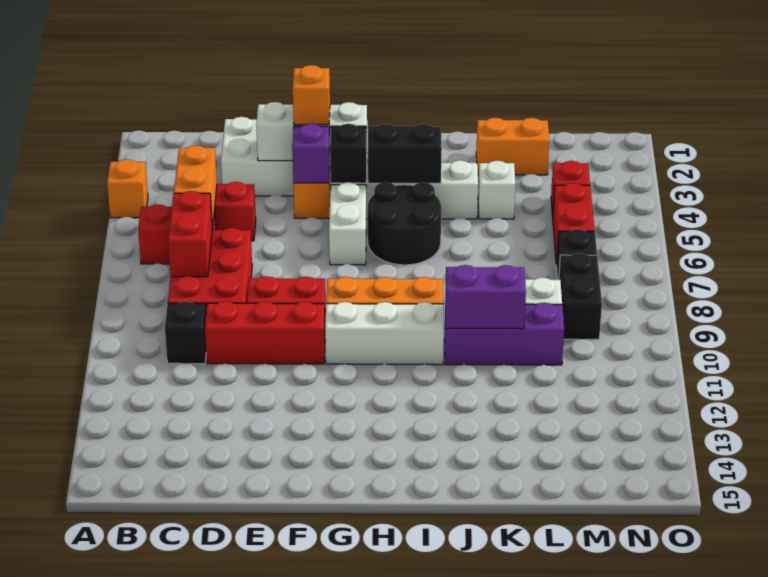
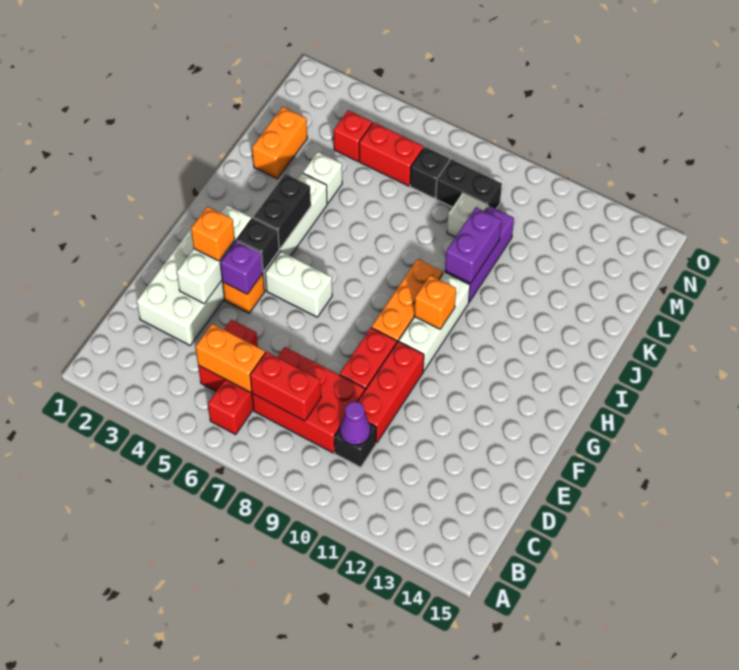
orange 1x1 brick [107,159,148,218] -> orange 1x1 brick moved to [414,275,456,329]
none -> purple 1x1 cone [340,401,371,445]
black 2x2 round brick [368,182,441,265] -> none

